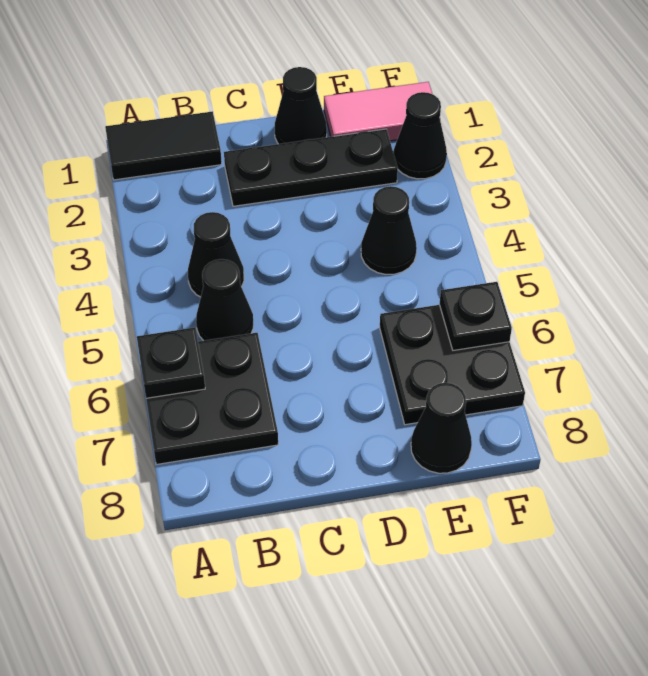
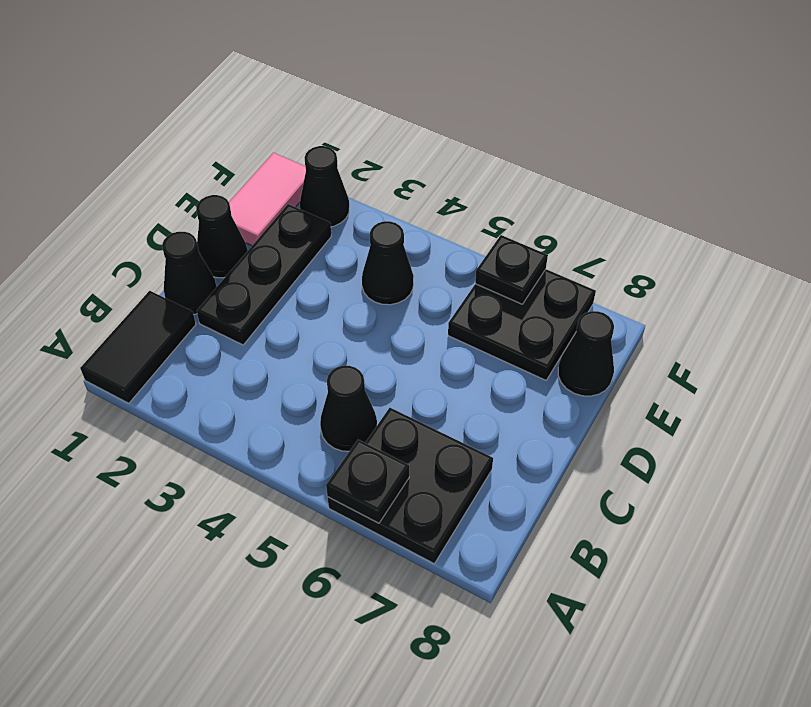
black 1x1 cone [188,212,244,297] -> black 1x1 cone moved to [162,232,216,314]

